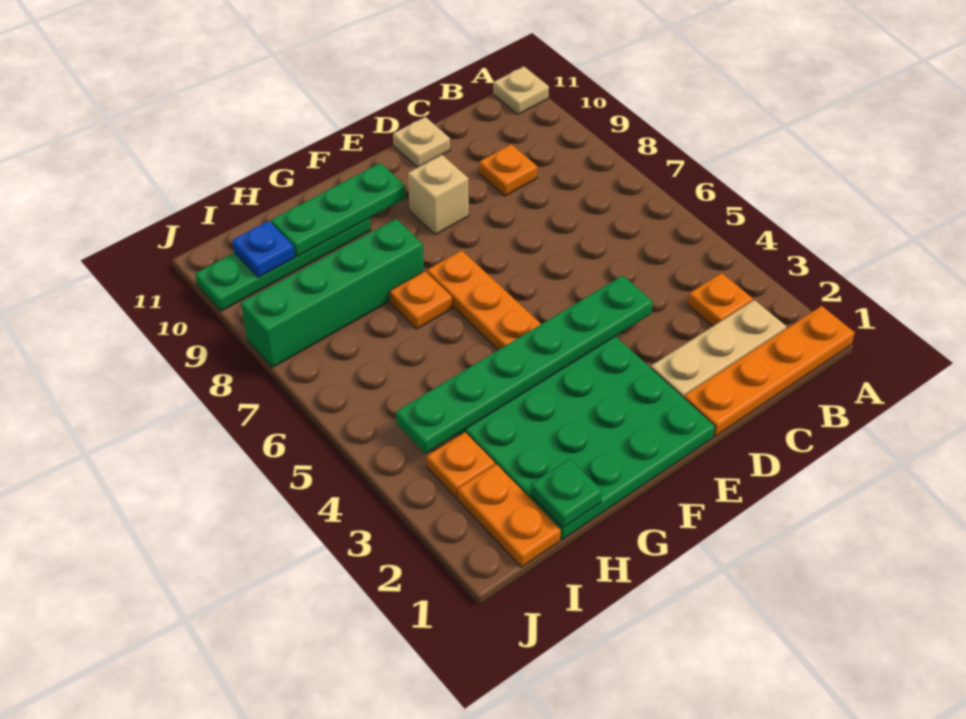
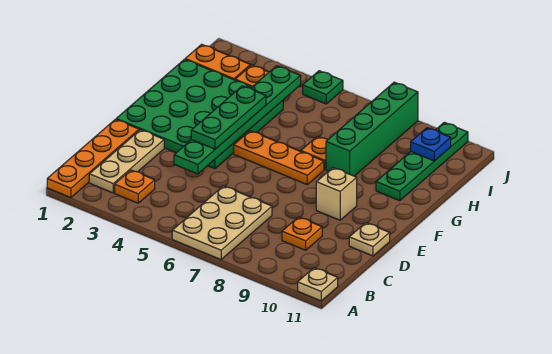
none -> tan 2x3 plate [172,186,272,260]
green 1x3 plate [271,163,406,257] -> green 1x3 plate moved to [191,86,266,149]
green 1x1 plate [531,459,602,528] -> green 1x1 plate moved to [303,71,343,104]

